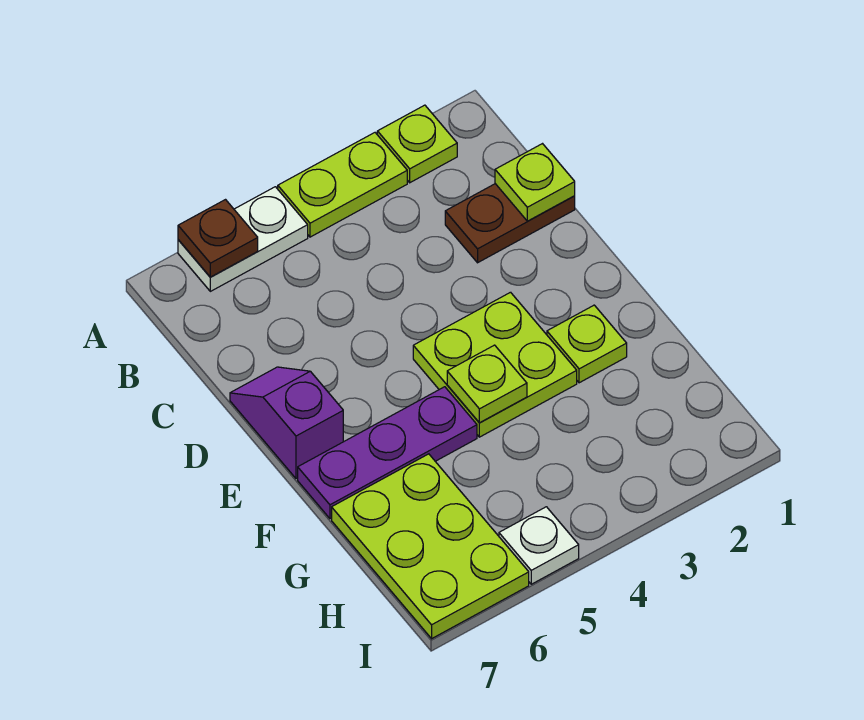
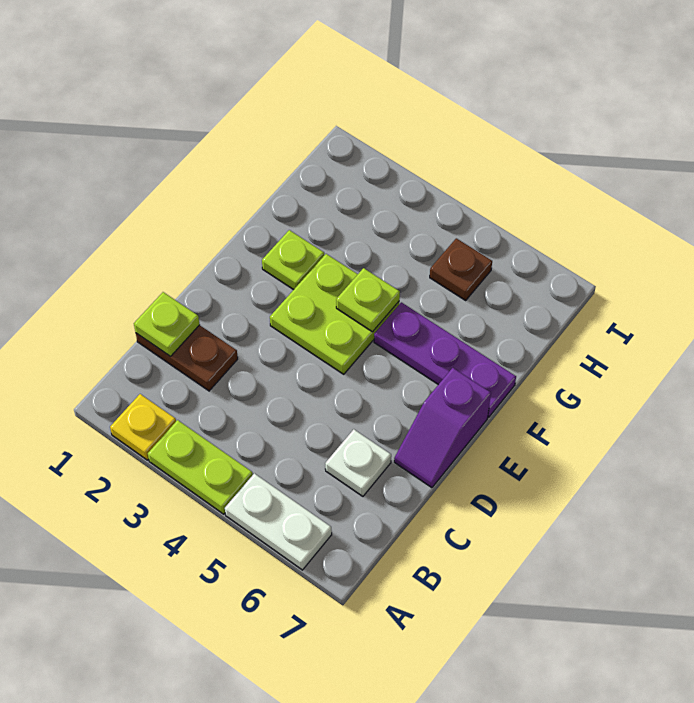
lime 1x1 plate [377,105,457,183] -> yellow 1x1 plate [110,394,176,460]
brown 1x1 plate [178,200,258,277] -> brown 1x1 plate moved to [430,238,492,300]
lime 2x3 plate [332,454,529,639] -> none
white 1x1 plate [499,507,579,584] -> white 1x1 plate moved to [325,429,391,496]

